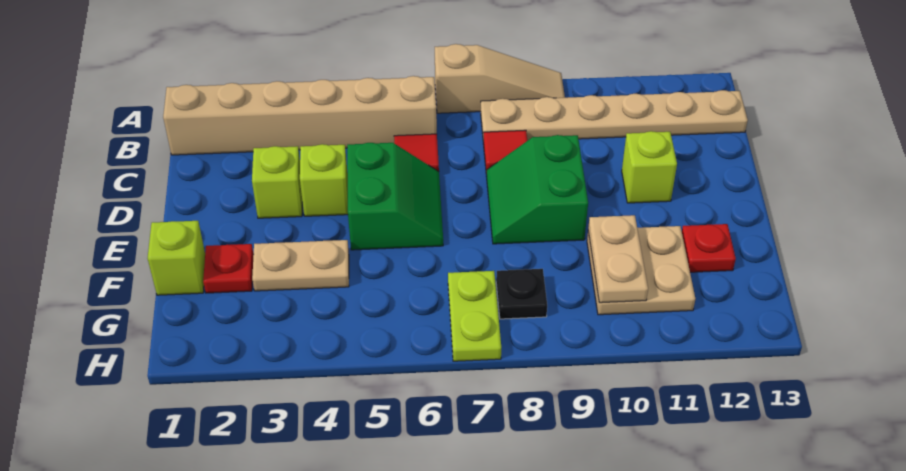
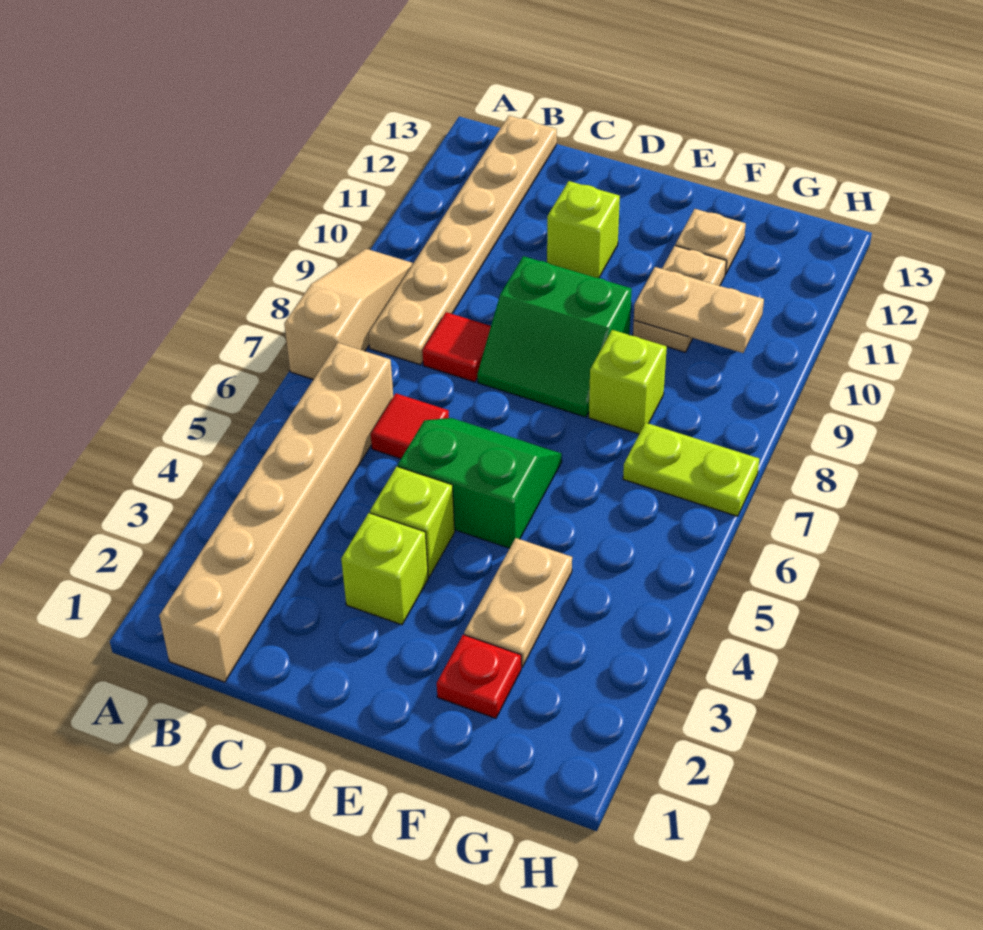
lime 1x1 brick [148,221,205,295] -> lime 1x1 brick moved to [589,330,667,434]
tan 2x2 plate [587,226,695,315] -> tan 1x2 plate [633,246,726,352]
red 1x1 plate [682,224,736,272] -> tan 1x1 plate [675,209,746,274]
black 1x1 plate [496,269,547,319] -> none

